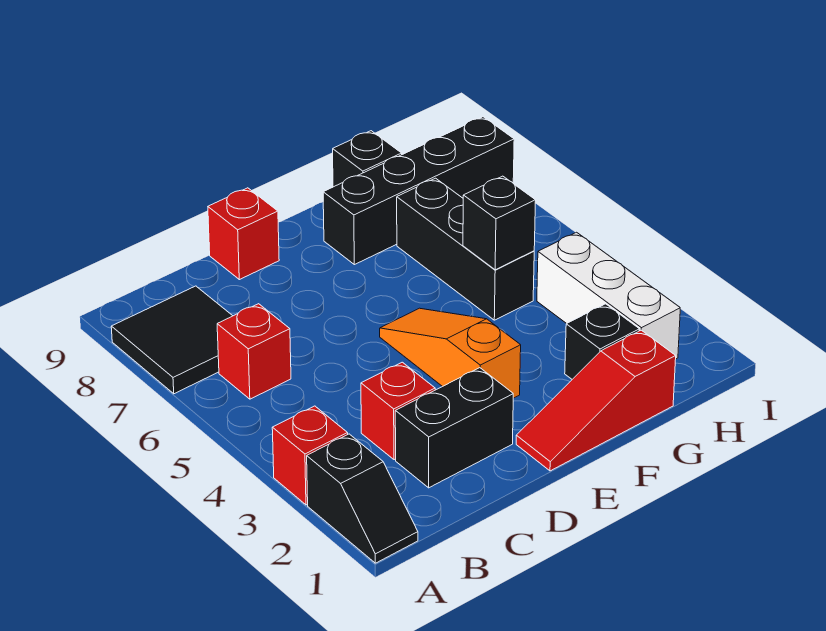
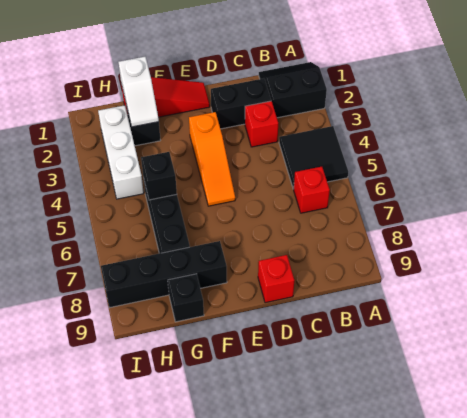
black 1x2 slope [307,434,418,563] -> black 2x2 slope [259,62,327,118]
red 1x1 brick [272,406,348,505] -> none
black 2x2 tile [111,286,232,394] -> black 2x2 tile moved to [279,126,348,189]
none -> white 1x2 slope [118,57,159,127]

